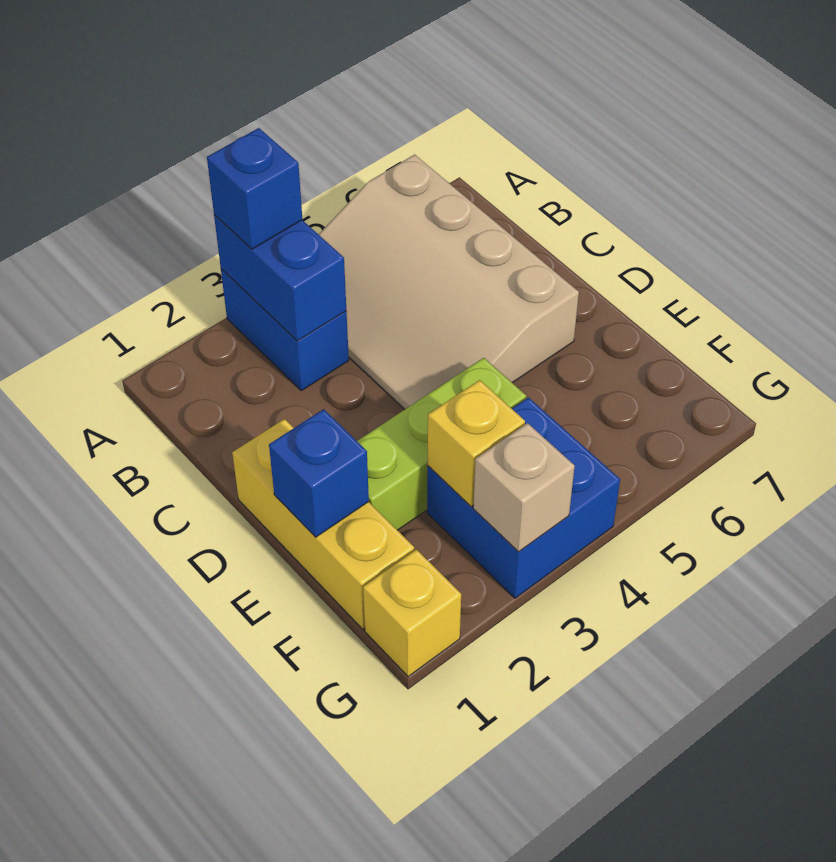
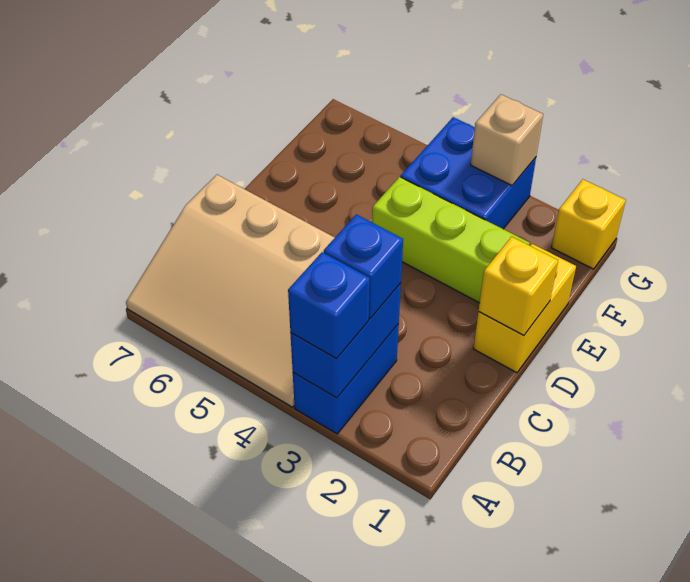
tan 3x4 slope [318,155,579,409] -> tan 3x4 slope turned to [126,175,335,407]
yellow 1x3 brick [232,419,414,629] -> yellow 1x2 brick [474,244,576,373]
blue 1x1 brick [269,409,369,537] -> blue 1x1 brick moved to [324,214,403,319]
yellow 1x1 brick [428,380,525,506] -> yellow 1x1 brick moved to [479,237,558,336]

